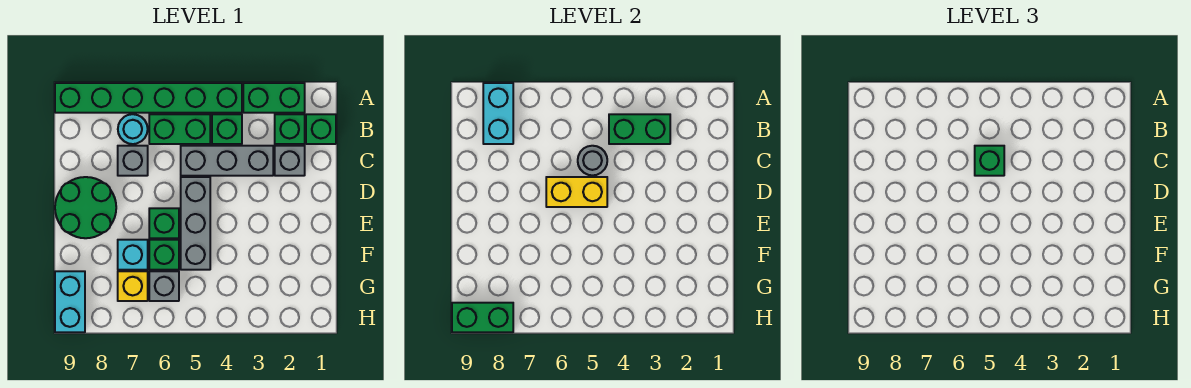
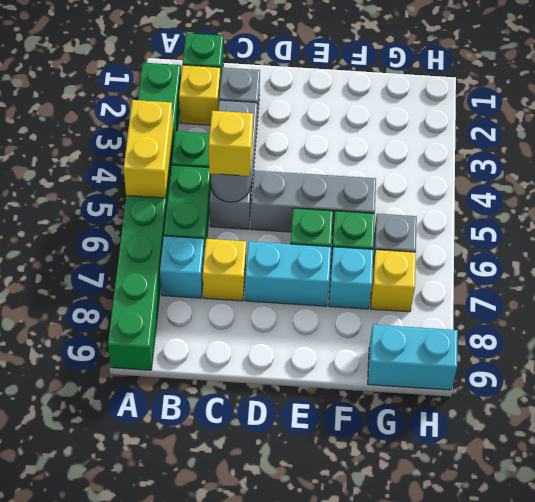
cyan 1x2 brick [483,83,513,144] -> cyan 1x2 brick moved to [245,242,331,306]
green 1x1 brick [275,114,305,144] -> yellow 1x1 brick [179,65,220,125]
green 1x2 brick [609,114,670,144] -> none
cyan 1x1 round brick [118,114,148,144] -> cyan 1x1 brick [160,236,204,298]
green 1x1 brick [975,146,1004,176] -> yellow 1x1 brick [209,111,253,176]
grey 1x1 brick [118,146,148,176] -> yellow 1x1 brick [203,239,246,301]
yellow 1x2 brick [546,177,607,207] -> yellow 1x2 brick moved to [124,100,173,198]
green 2x2 round brick [55,177,116,238] -> none
green 1x2 brick [452,303,513,332] -> none

